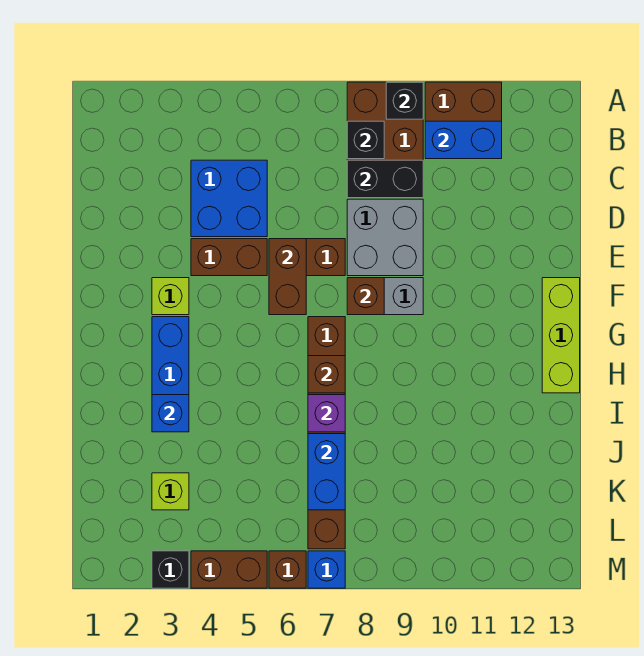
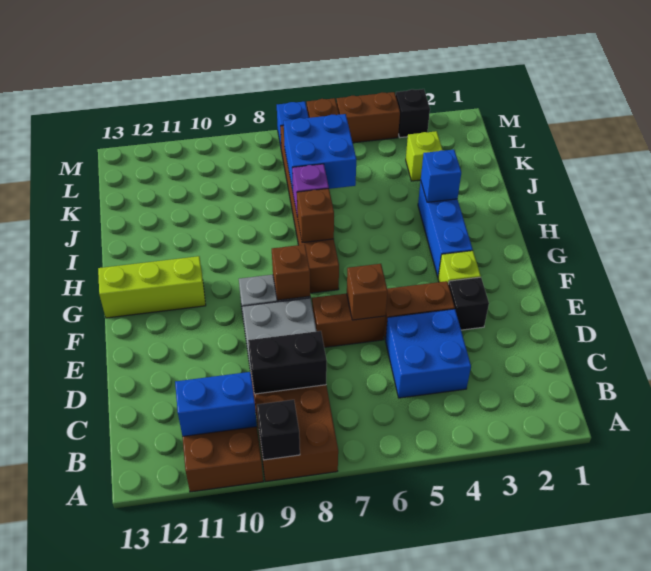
black 1x1 brick [347,121,384,159] -> black 1x1 brick moved to [448,277,489,330]
brown 1x2 brick [269,239,306,315] -> brown 1x1 brick [347,264,388,320]
lime 1x3 brick [542,278,580,393] -> lime 1x3 brick turned to [98,256,206,318]
blue 1x2 brick [308,434,345,510] -> blue 2x2 brick [284,114,356,191]

